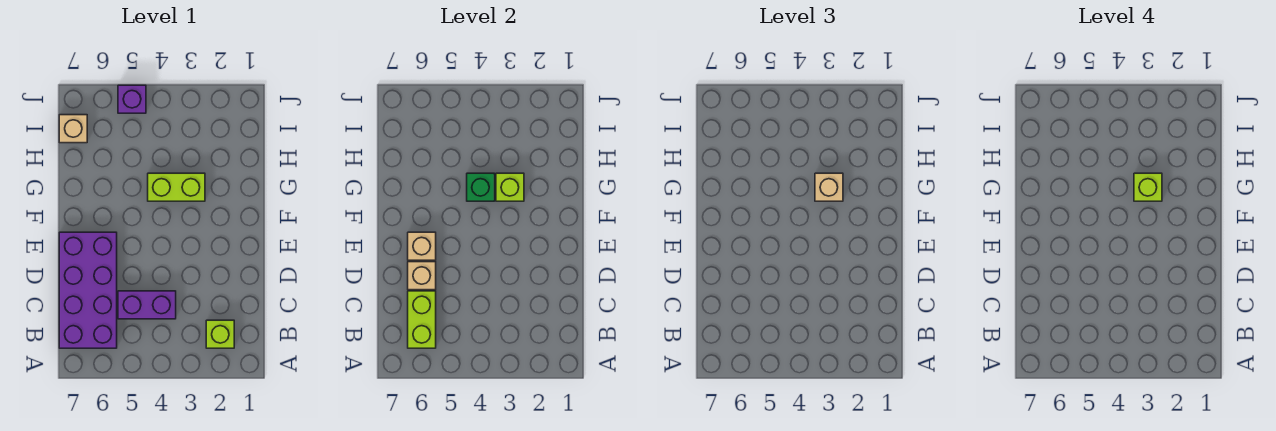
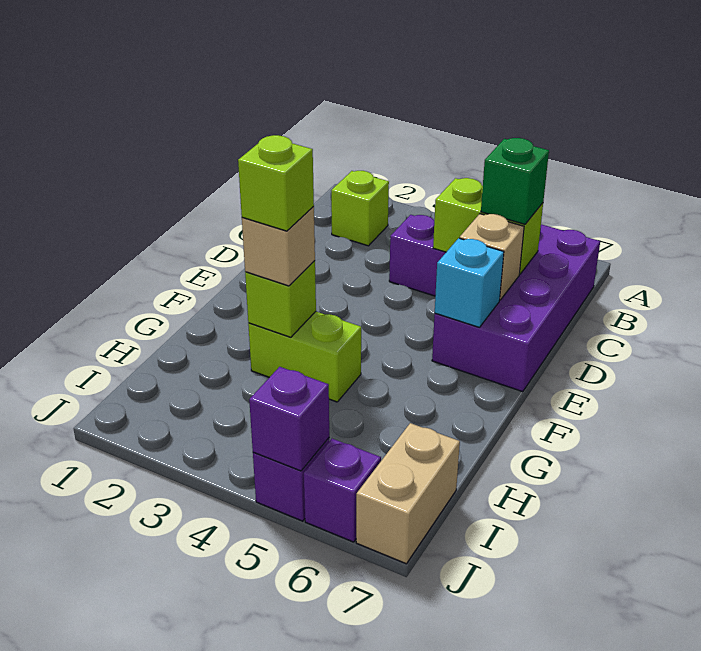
lime 1x2 brick [408,291,436,348] -> lime 1x2 brick turned to [433,178,543,274]
tan 1x1 brick [408,232,436,260] -> cyan 1x1 brick [435,238,504,327]
green 1x1 brick [467,173,495,201] -> green 1x1 brick moved to [481,138,549,224]
tan 1x1 brick [59,115,87,143] -> tan 1x2 brick [356,423,460,564]
none -> purple 1x1 brick [249,367,329,471]
none -> purple 1x1 brick [304,439,381,542]

